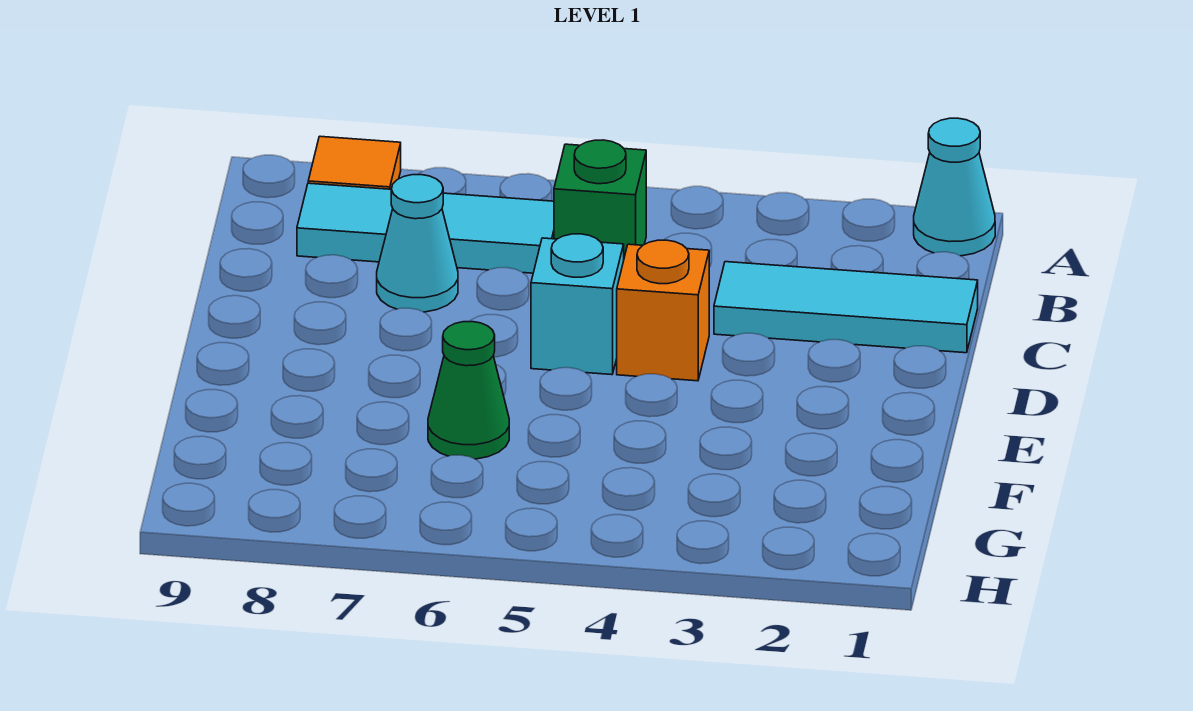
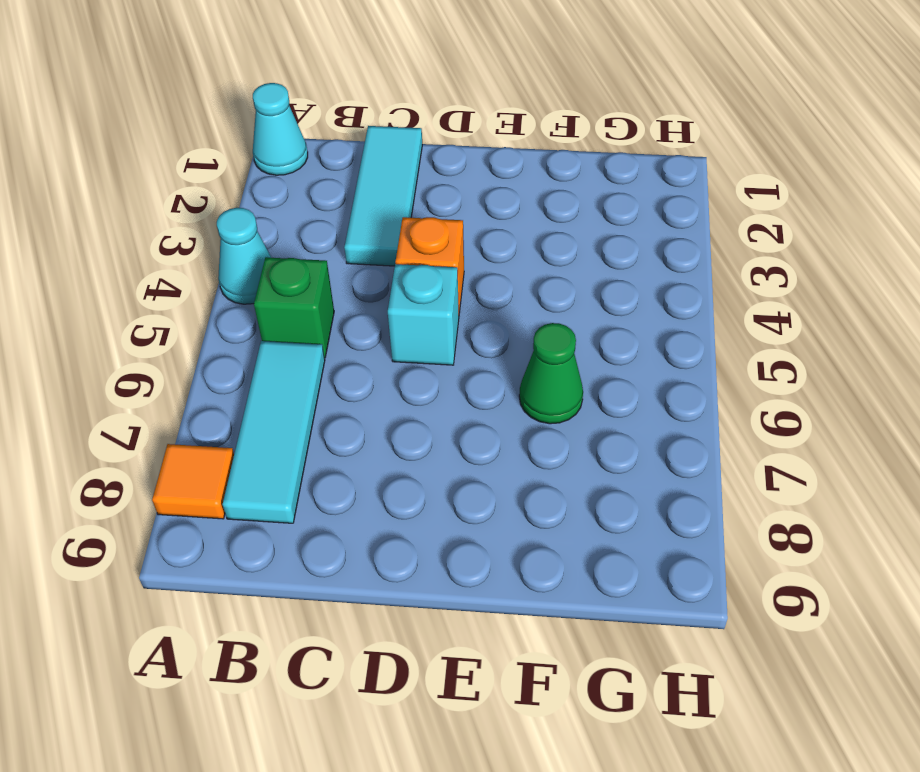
cyan 1x1 cone [377,175,458,312] -> cyan 1x1 cone moved to [217,208,271,304]

